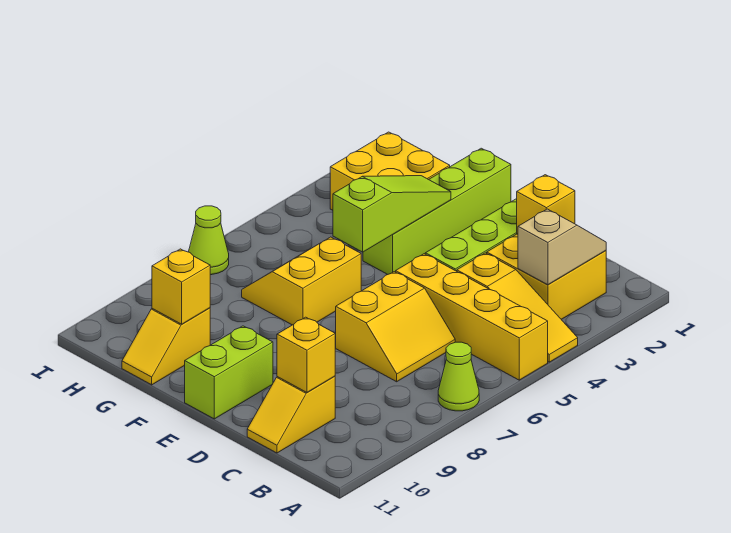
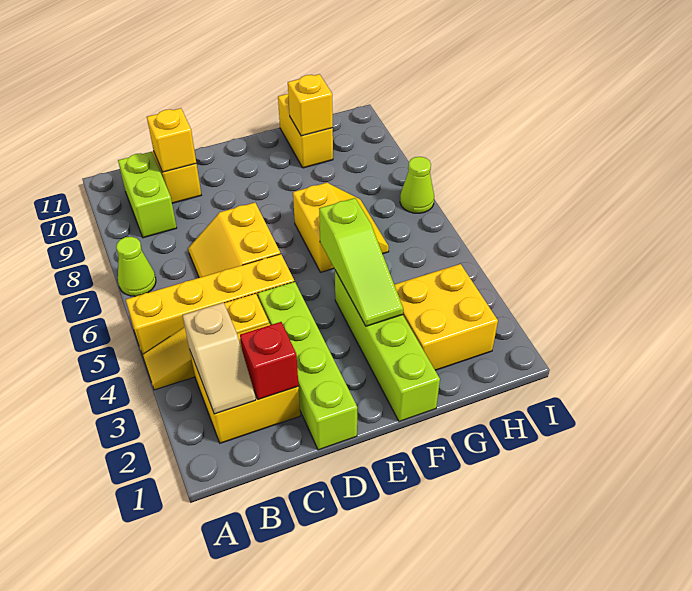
yellow 1x1 brick [517,175,575,234] -> red 1x1 brick [240,322,299,400]
lime 1x2 brick [185,326,273,419] -> lime 1x2 brick moved to [118,152,177,238]
yellow 1x2 slope [122,308,210,385] -> yellow 1x2 brick [278,94,333,168]

